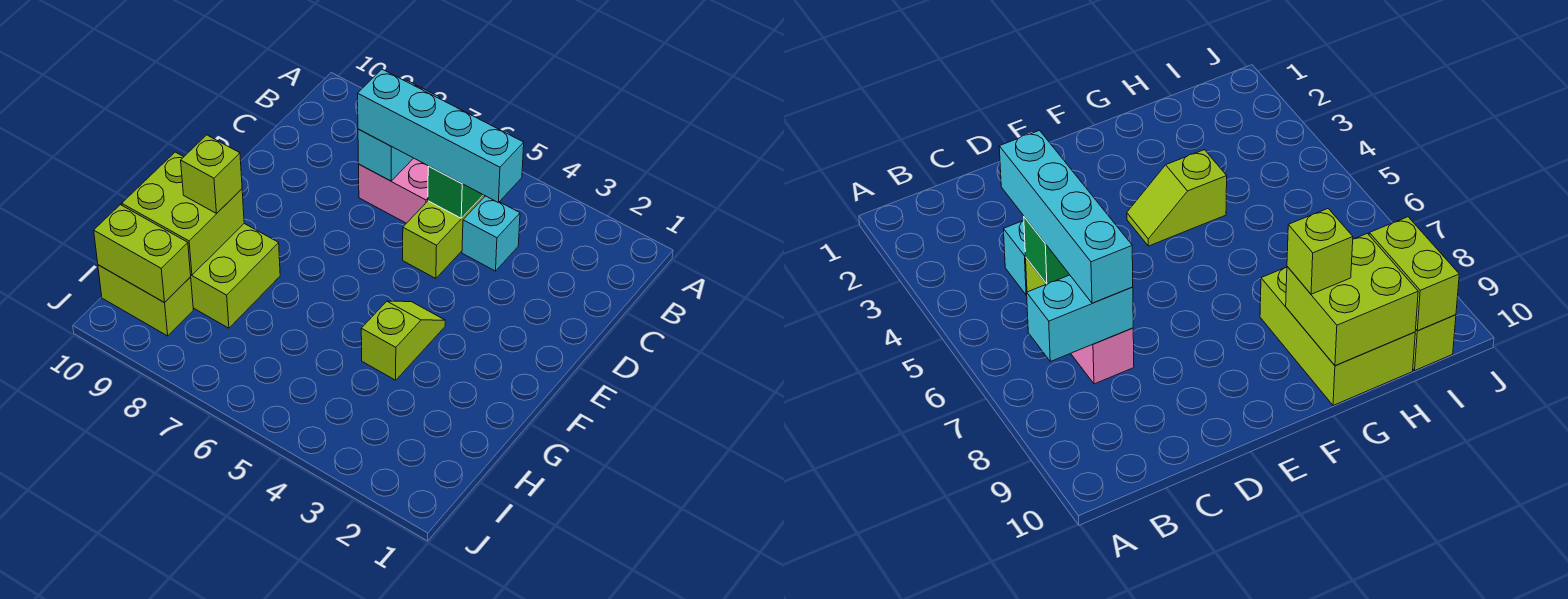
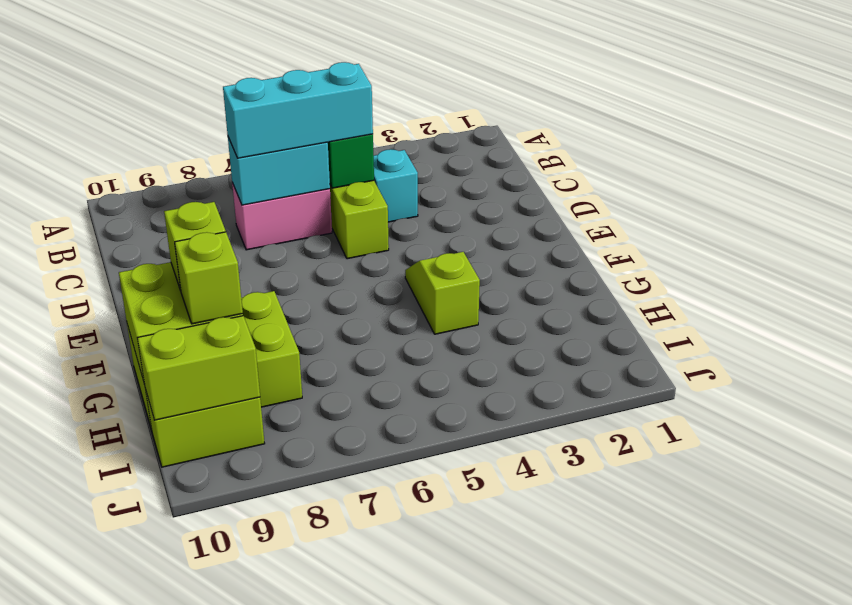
cyan 1x2 brick [358,80,440,181] -> cyan 1x2 brick turned to [228,137,330,205]
cyan 1x4 brick [358,69,524,202] -> cyan 1x3 brick [223,62,373,158]
none -> lime 1x1 brick [175,232,243,324]

